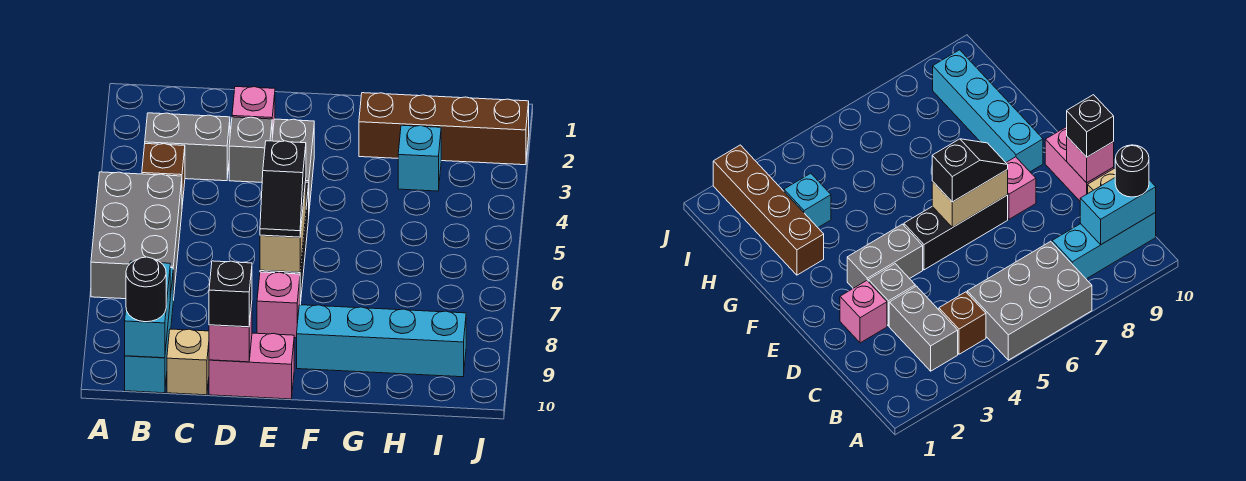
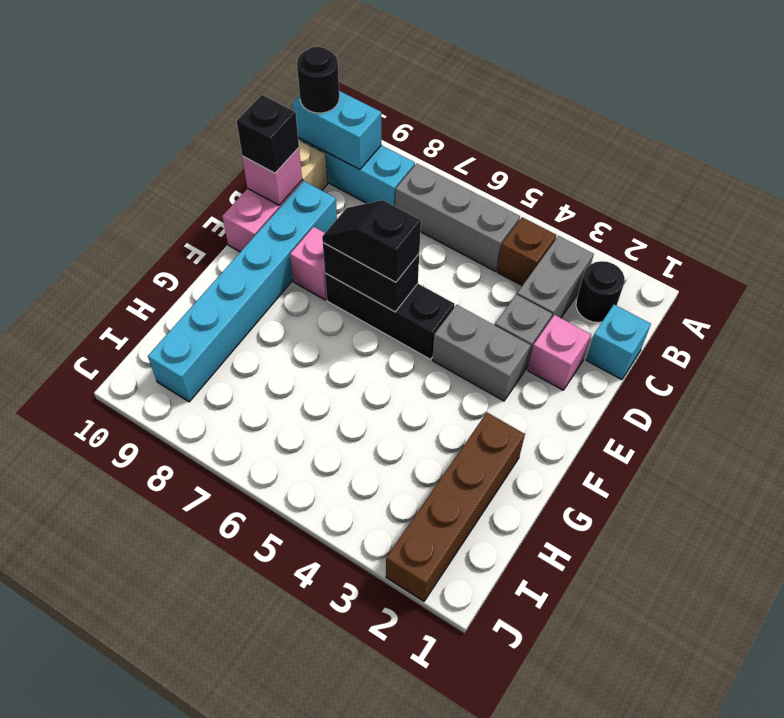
grey 2x3 brick [91,172,182,300] -> grey 1x3 brick [395,164,520,271]
none -> black 1x1 round brick [576,261,625,322]
tan 1x2 brick [260,181,306,272] -> black 1x2 brick [323,243,419,312]
cyan 1x4 brick [297,305,466,377] -> cyan 1x6 brick [148,181,337,402]
cyan 1x1 brick [398,125,441,191] -> cyan 1x1 brick moved to [586,305,651,380]

